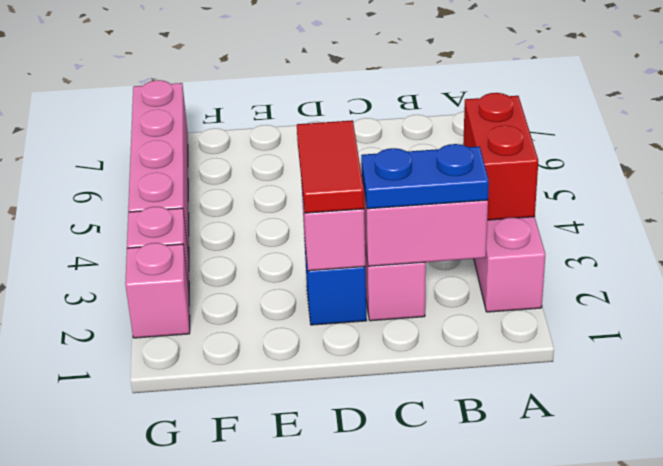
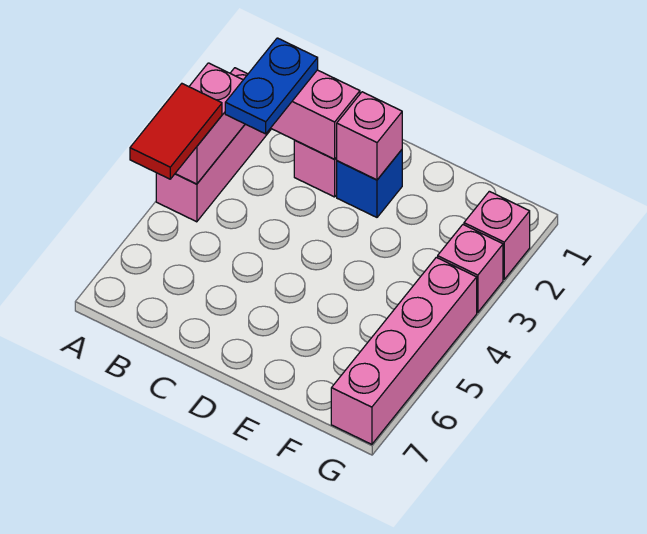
red 1x2 brick [463,93,538,220] -> pink 1x2 brick [175,63,245,184]
blue 1x2 plate [361,144,489,209] -> blue 1x2 plate turned to [225,38,318,134]
red 1x2 tile [297,120,364,213] -> red 1x2 tile moved to [130,84,222,179]

